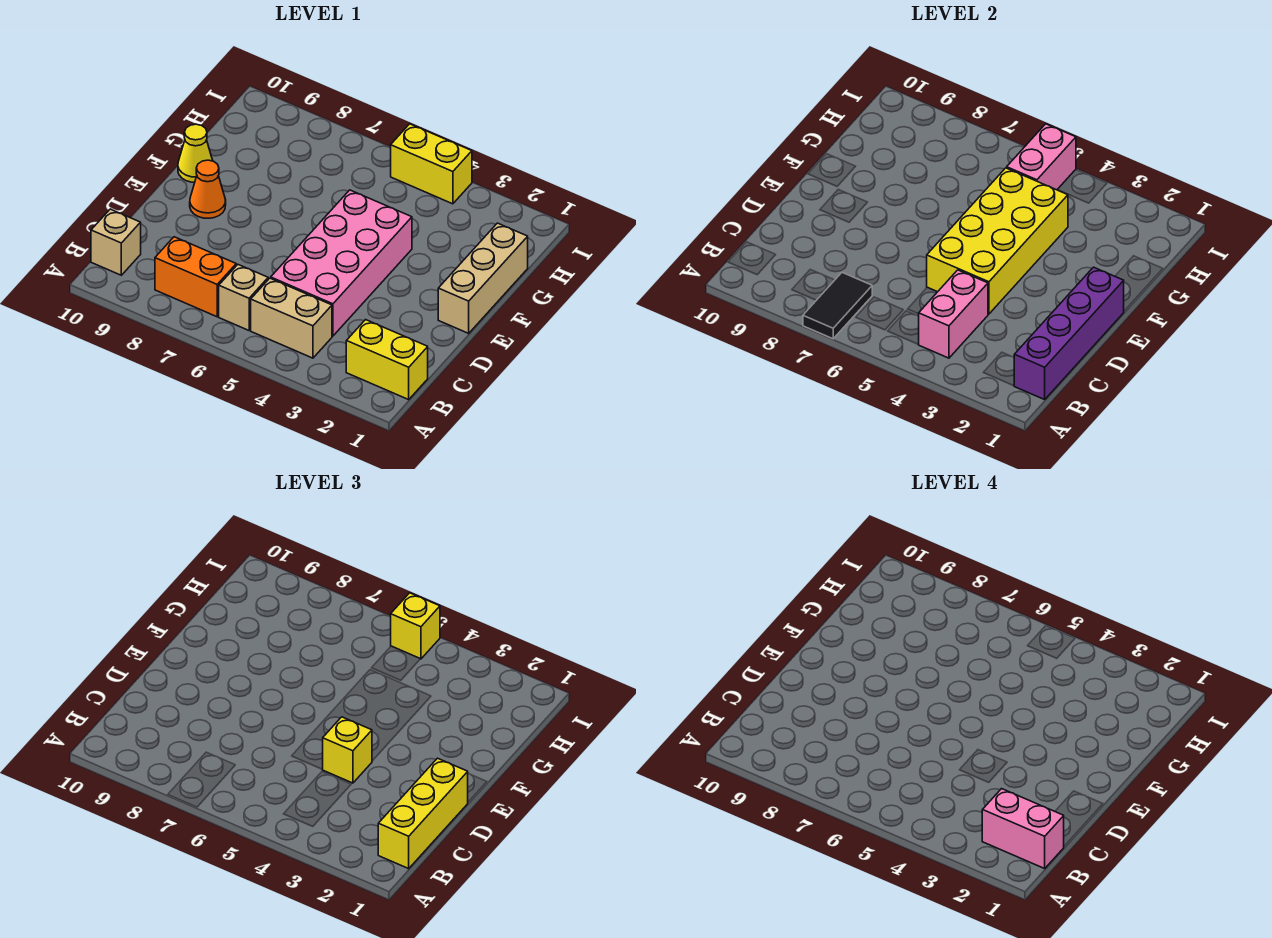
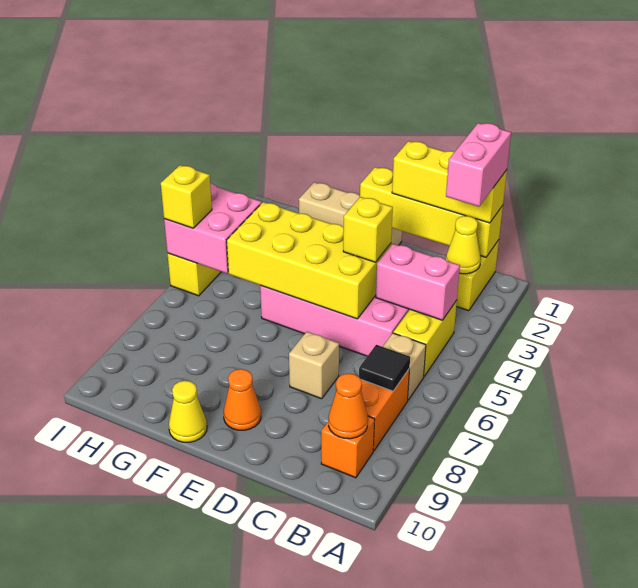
black 1x2 tile [803,273,872,339] -> black 1x1 tile [359,345,410,391]
purple 1x4 brick [1014,267,1124,400] -> yellow 1x4 brick [360,167,503,257]
none -> yellow 1x1 cone [446,216,481,274]
tan 1x2 brick [251,278,332,358] -> yellow 1x2 brick [393,300,457,376]
none -> orange 1x1 brick [321,416,375,478]
none -> orange 1x1 cone [329,373,368,439]
tan 1x1 brick [91,209,141,275] -> tan 1x1 brick moved to [289,332,339,399]
pink 1x2 brick [1007,124,1076,190] -> pink 2x2 brick [164,184,262,273]

